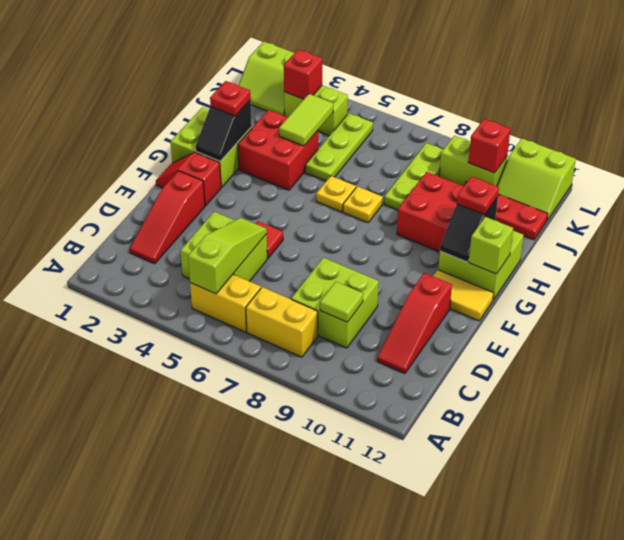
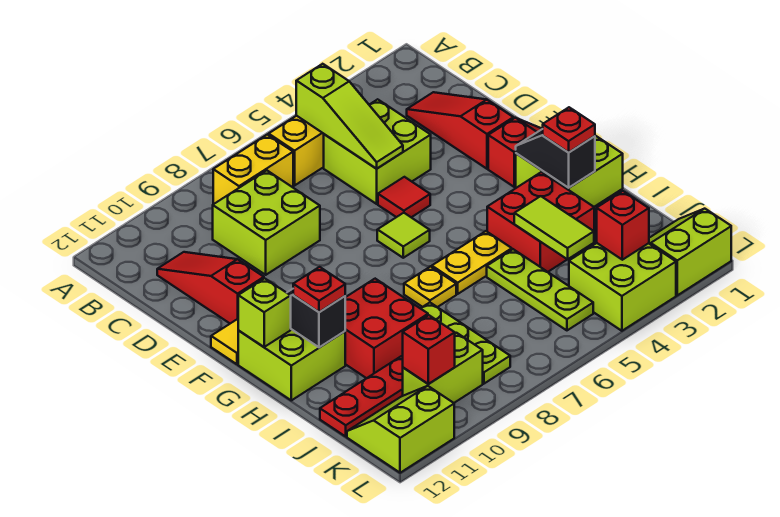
lime 1x1 tile [320,282,363,322] -> lime 1x1 tile moved to [377,213,430,258]
yellow 1x1 plate [316,176,356,212] -> yellow 1x2 plate [432,231,512,294]
lime 1x2 brick [284,85,348,136] -> lime 2x2 brick [569,243,676,331]

